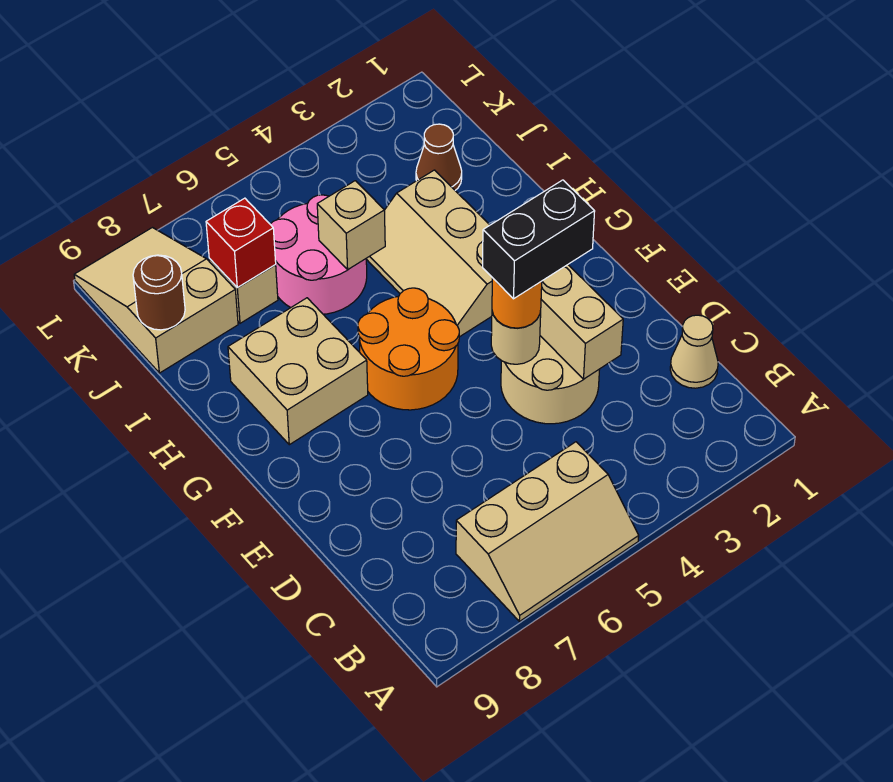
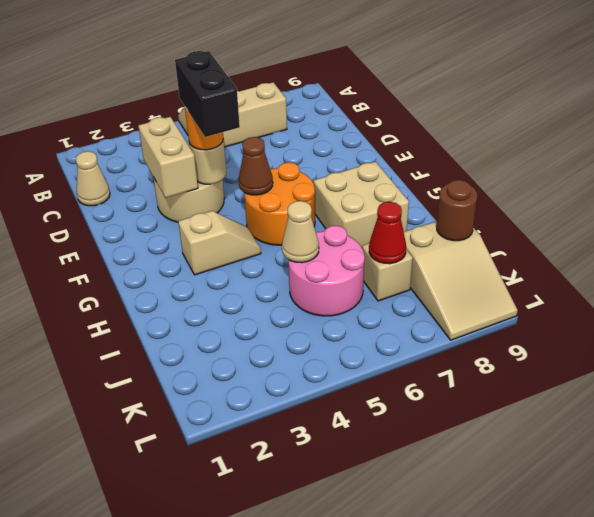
black 1x2 brick [482,180,595,299] -> black 1x2 brick turned to [175,51,240,137]
tan 2x3 slope [366,170,492,337] -> tan 1x2 slope [178,211,261,275]
tan 1x1 brick [317,181,385,269] -> tan 1x1 cone [282,201,319,263]
brown 1x1 cone [416,124,462,190] -> brown 1x1 cone moved to [238,137,273,195]
red 1x1 brick [206,198,276,287] -> red 1x1 cone [369,202,406,264]

